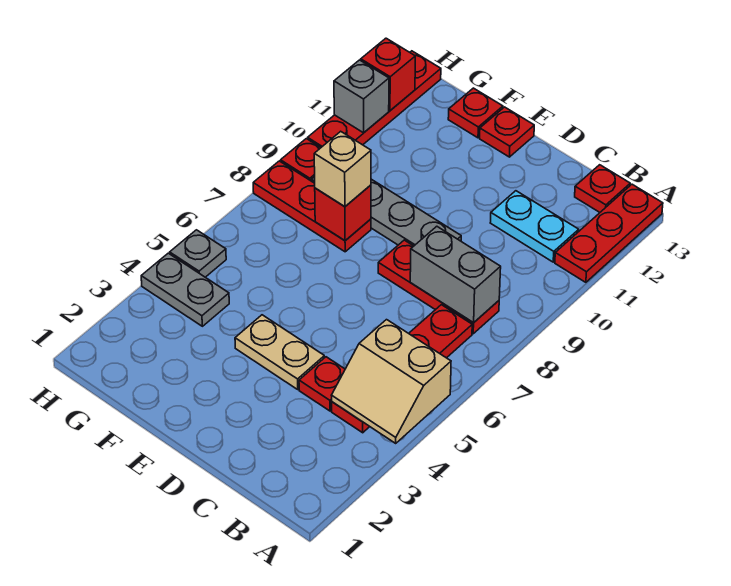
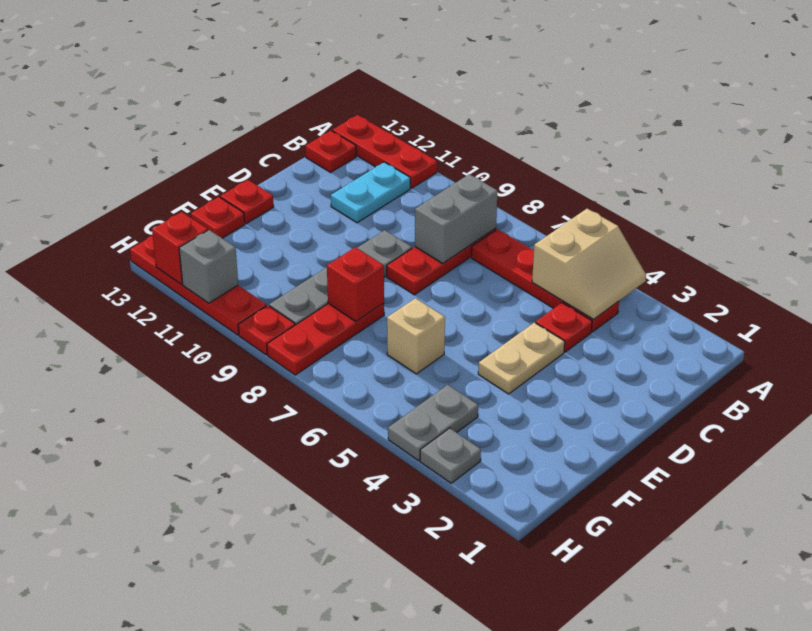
tan 1x1 brick [314,131,371,206] -> tan 1x1 brick moved to [387,298,445,374]
grey 1x1 plate [170,230,226,277] -> grey 1x1 plate moved to [420,428,481,483]

